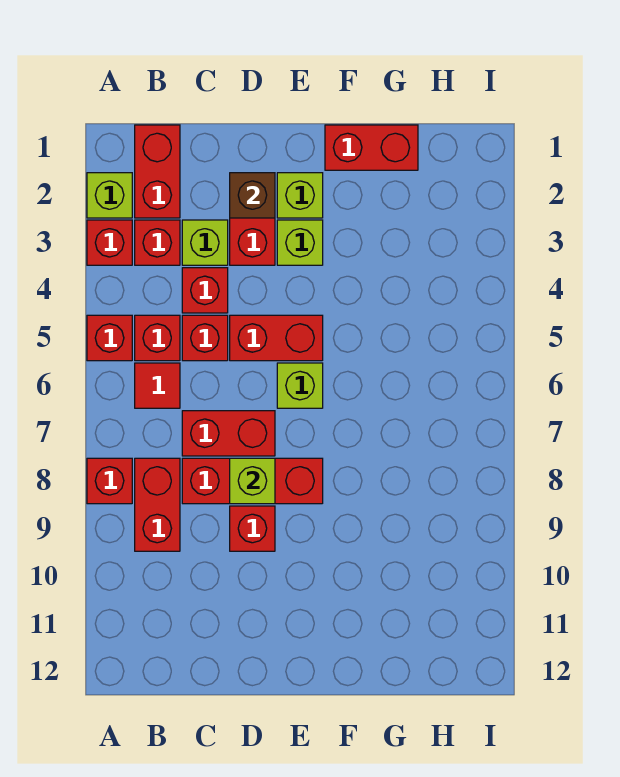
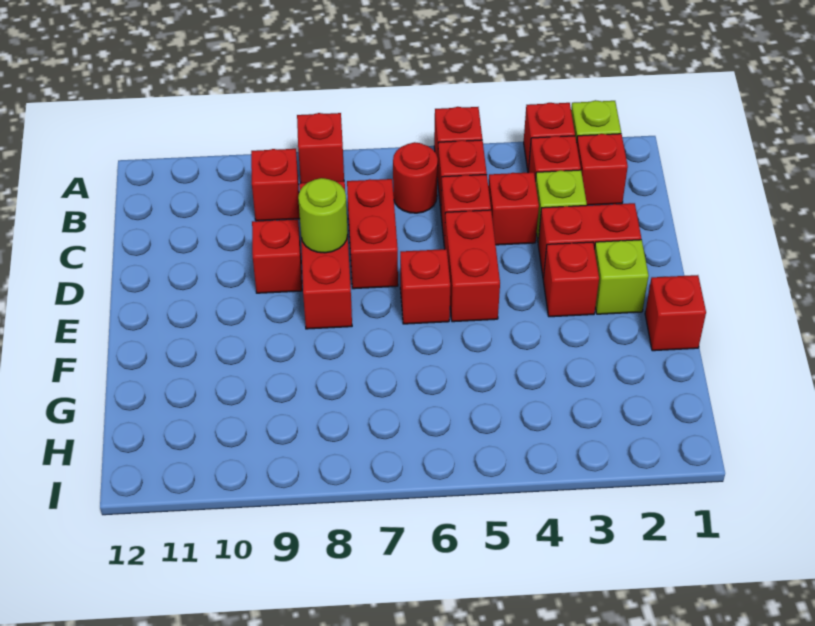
red 1x2 brick [135,125,180,218] -> red 1x1 brick [577,134,628,205]
red 1x1 tile [135,363,180,408] -> red 1x1 round brick [393,142,438,213]
red 1x2 brick [135,458,180,551] -> red 1x1 brick [251,149,300,221]
brown 1x1 brick [230,173,275,218] -> none
lime 1x1 brick [230,458,275,504] -> lime 1x1 round brick [298,178,348,253]
lime 1x1 brick [277,220,323,265] -> red 1x1 brick [543,242,599,317]
lime 1x1 brick [277,363,323,408] -> red 1x1 brick [400,249,450,324]
red 1x2 brick [325,125,418,170] -> red 1x1 brick [645,275,706,351]

